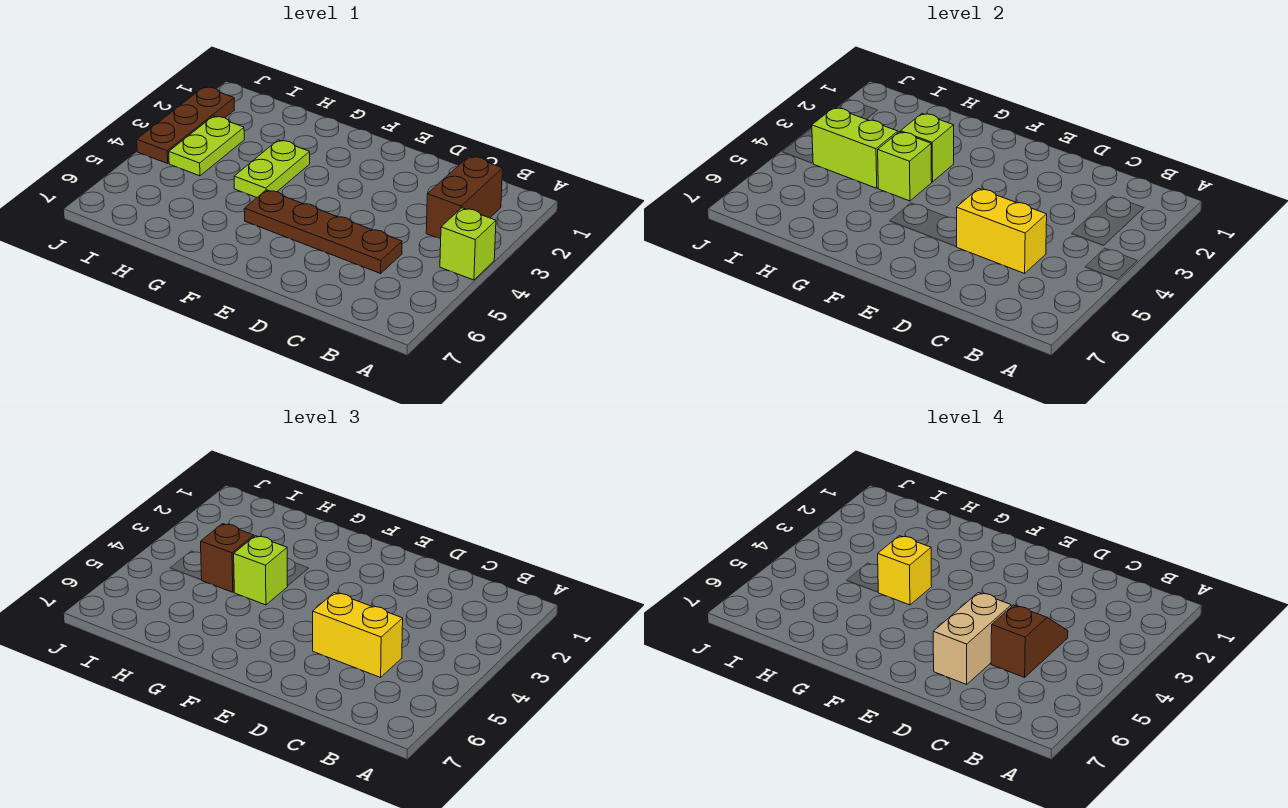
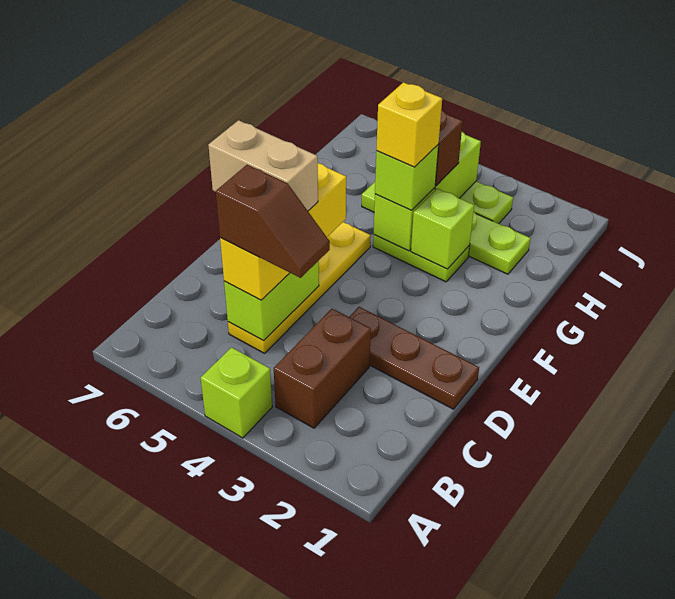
brown 1x2 brick [426,156,503,239] -> brown 1x2 brick turned to [274,309,371,428]
brown 1x4 plate [244,190,402,273] -> yellow 1x4 plate [228,222,371,353]
yellow 1x2 brick [957,189,1047,273] -> lime 1x2 brick [224,261,319,341]
yellow 1x2 brick [313,593,403,677] -> yellow 1x3 brick [220,163,346,300]
none -> lime 1x4 plate [362,182,531,274]
brown 1x3 plate [137,87,234,163] -> brown 1x3 plate moved to [349,307,479,409]

